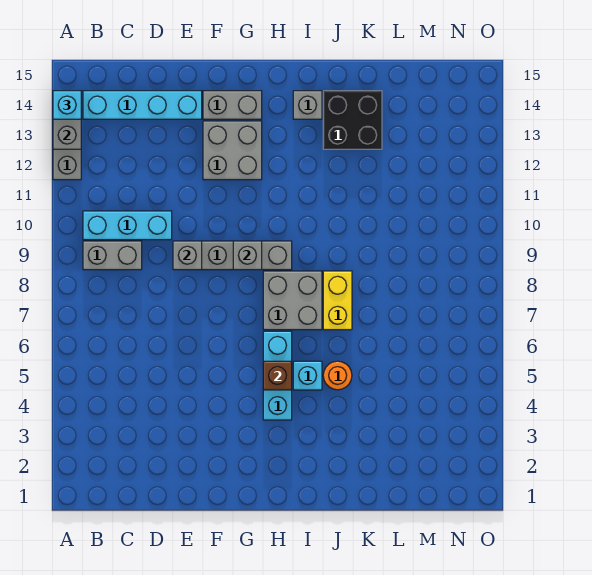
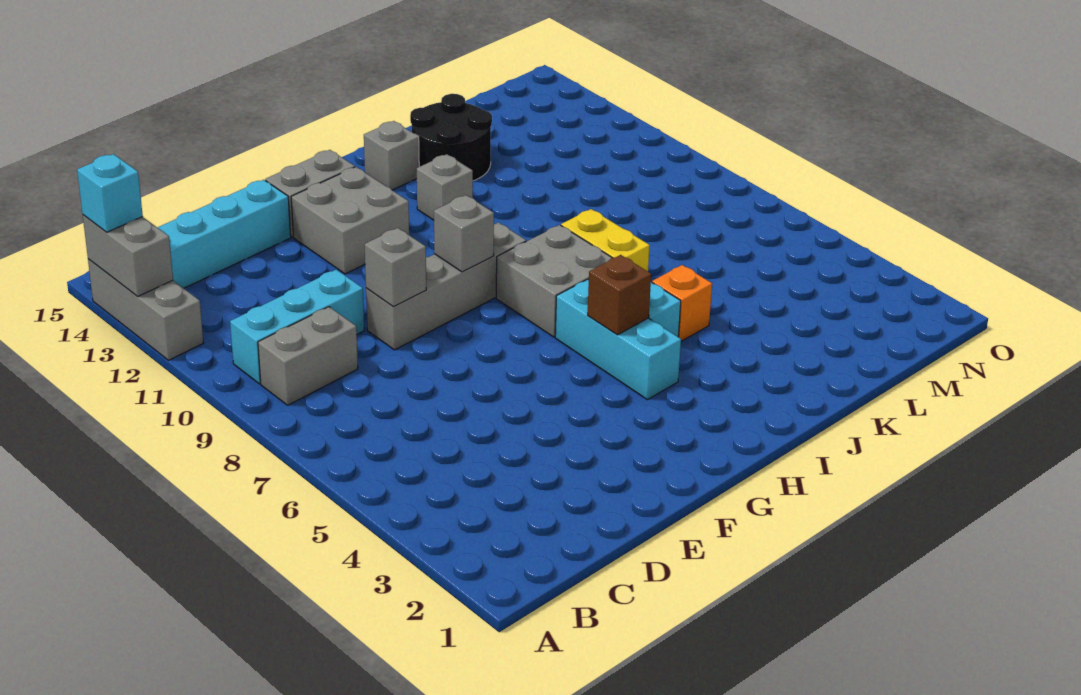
none -> grey 1x1 brick [417,154,473,220]
orange 1x1 round brick [323,361,352,390] -> orange 1x1 brick [652,265,712,341]
black 2x2 brick [323,91,382,149] -> black 2x2 round brick [410,94,492,181]

